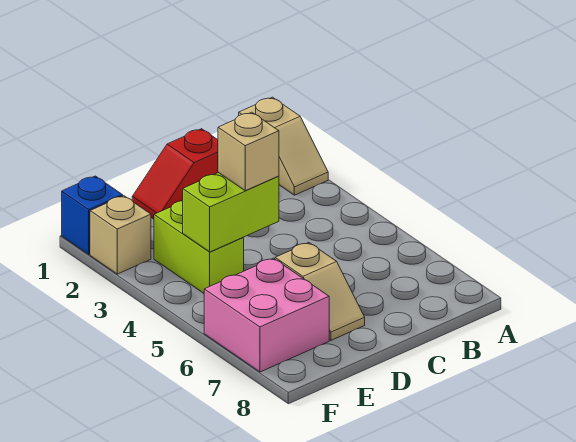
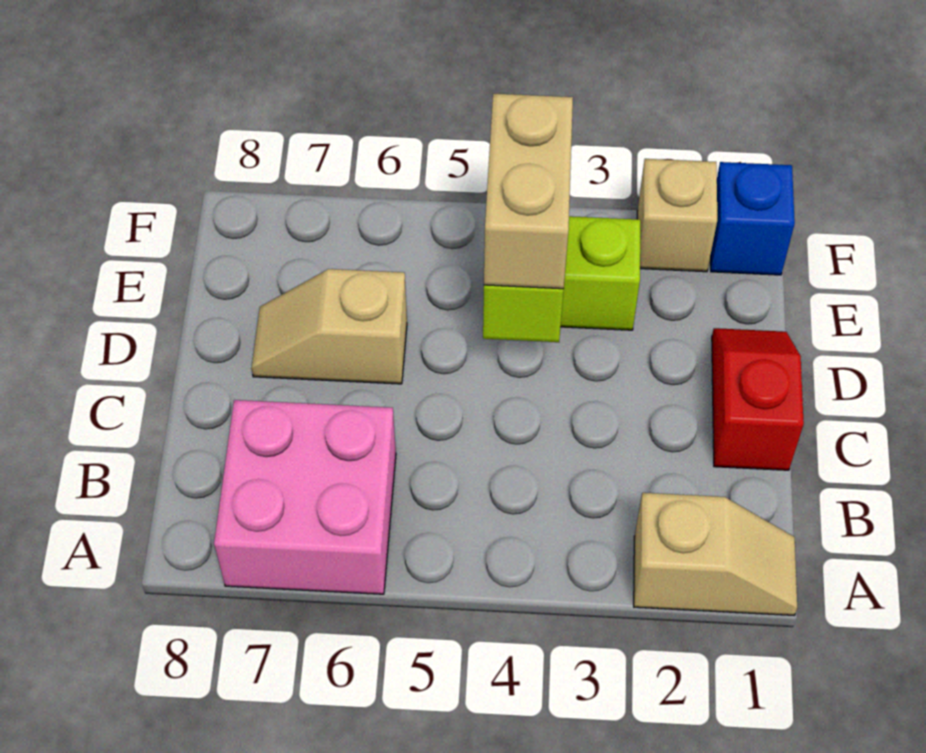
tan 1x2 slope [239,97,328,195] -> tan 1x2 slope turned to [634,493,797,615]
tan 1x1 brick [218,112,279,191] -> tan 1x2 brick [484,94,573,289]
pink 2x2 brick [204,258,329,372] -> pink 2x2 brick moved to [214,400,396,594]

